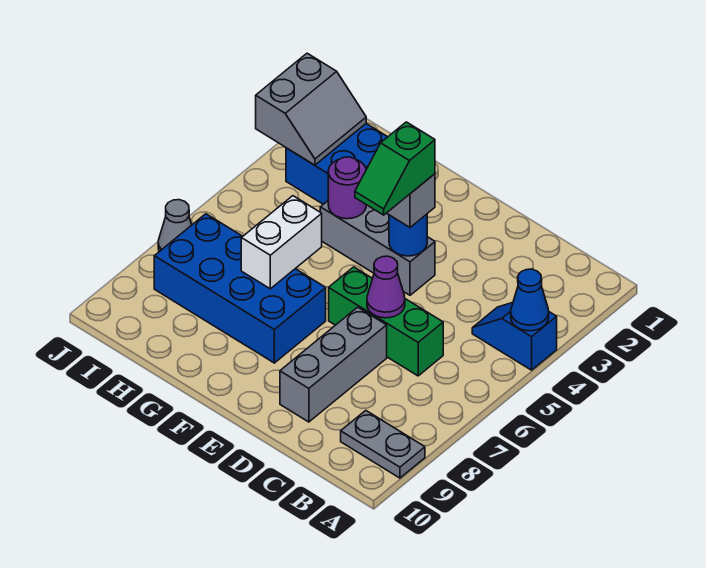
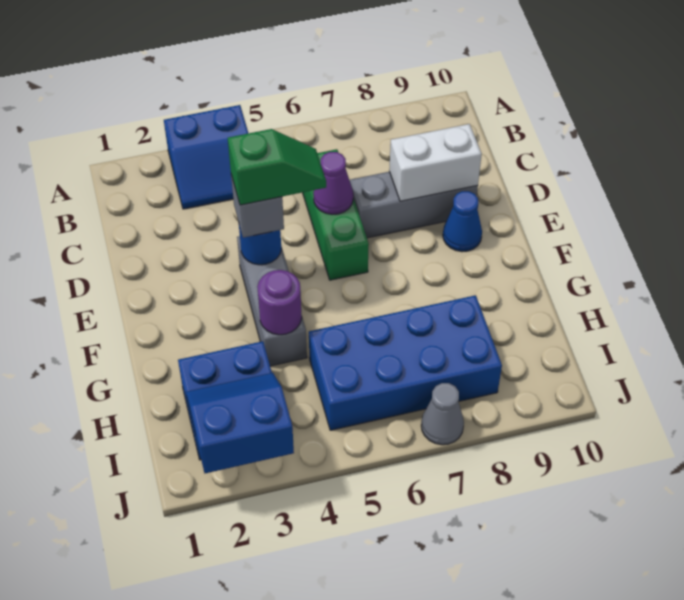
blue 1x2 slope [472,303,557,370] -> blue 2x2 slope [164,105,248,209]
blue 1x1 cone [511,269,549,331] -> blue 1x1 cone moved to [443,191,482,252]
grey 1x2 plate [341,410,425,478] -> none
blue 2x4 brick [154,214,326,363] -> blue 2x4 brick turned to [309,295,502,430]
white 1x2 brick [241,196,322,289] -> white 1x2 brick moved to [389,124,482,201]
grey 2x2 slope [256,53,366,165] -> blue 2x2 slope [186,373,294,473]

